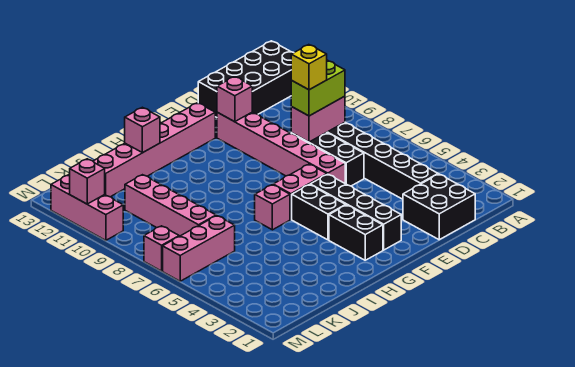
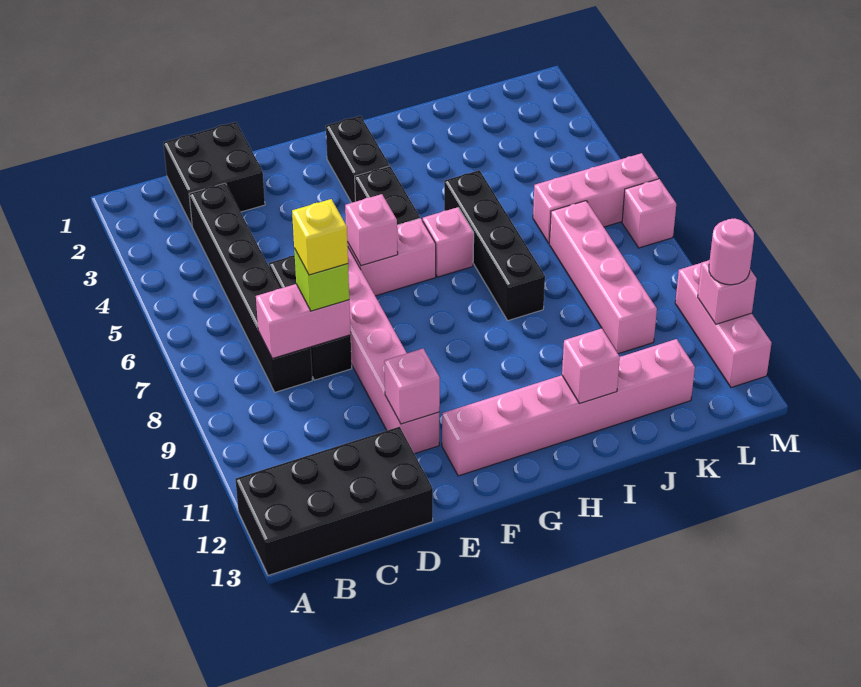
lime 1x2 brick [291,60,345,116] -> lime 1x1 brick [294,249,349,311]
black 1x4 brick [310,174,401,250] -> black 1x4 brick moved to [444,170,545,321]
none -> pink 1x1 brick [345,194,398,266]
none -> pink 1x1 round brick [709,219,754,285]

